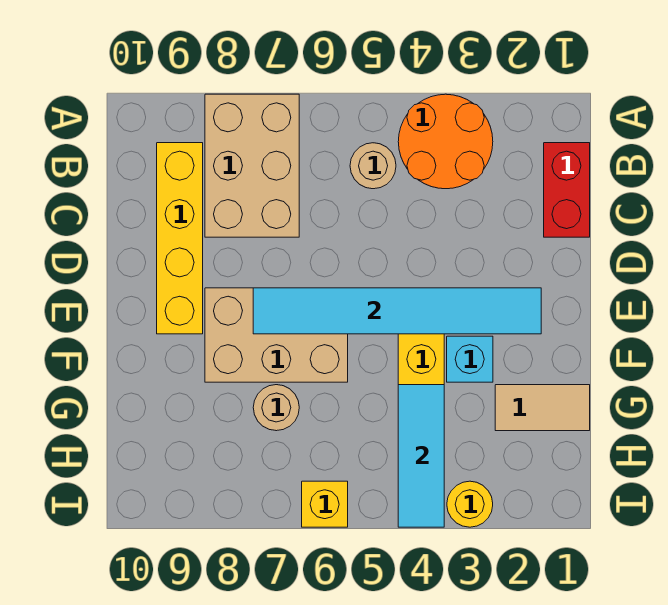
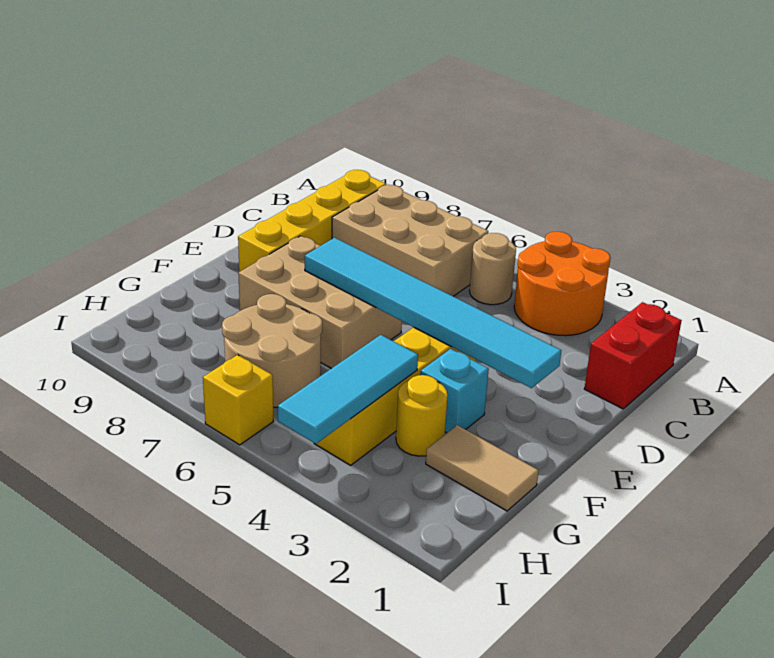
tan 2x3 brick [205,94,299,237] -> tan 2x3 brick turned to [332,184,488,296]
tan 1x1 round brick [253,385,299,431] -> tan 2x2 round brick [222,294,322,407]
yellow 1x1 round brick [447,481,493,527] -> yellow 1x1 round brick moved to [396,375,448,456]

